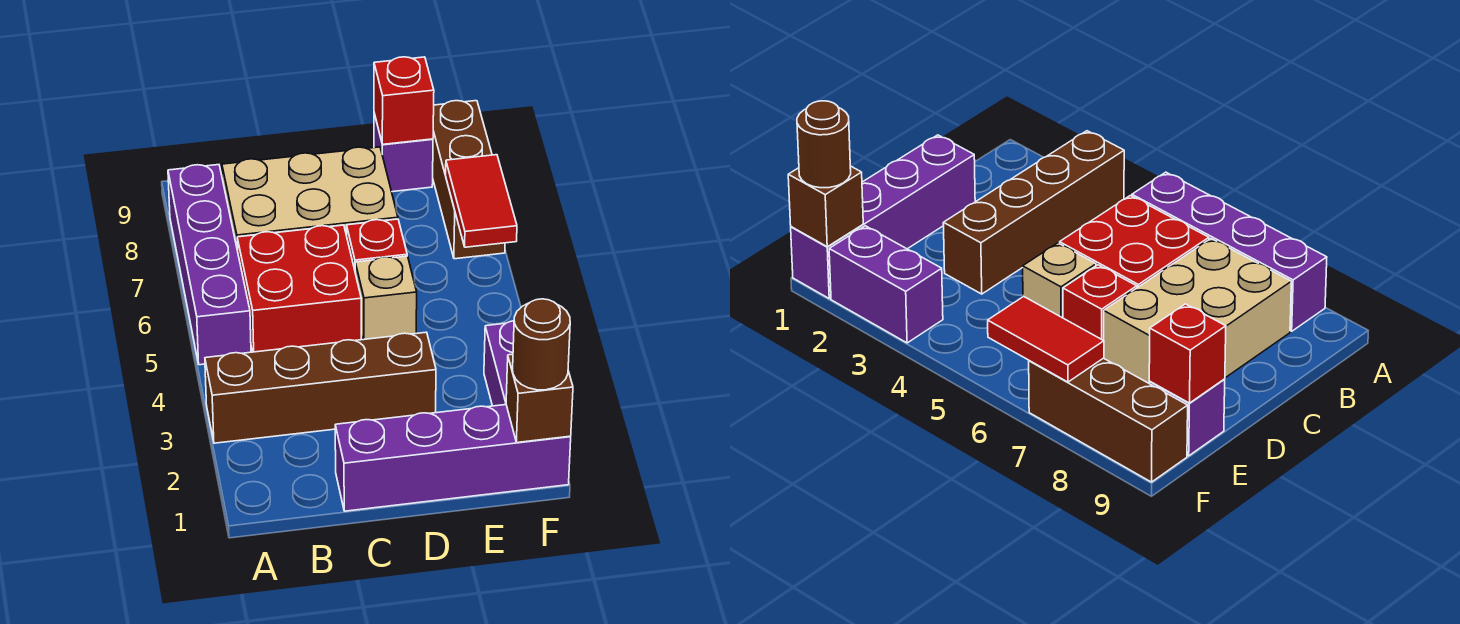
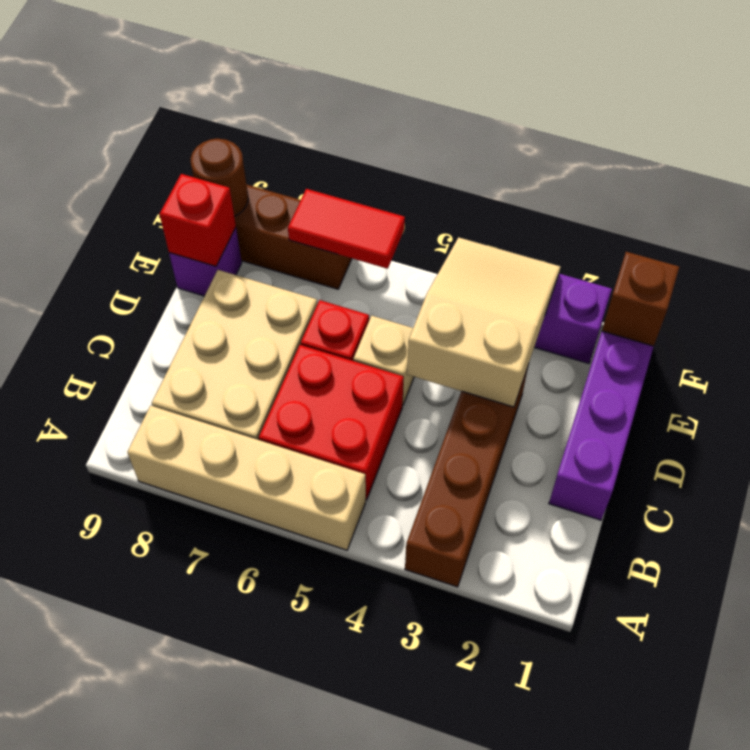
purple 1x4 brick [168,165,251,365] -> tan 1x4 brick [128,406,366,550]
none -> tan 2x3 slope [407,237,560,407]
brown 1x1 round brick [513,299,570,390] -> brown 1x1 round brick moved to [191,139,248,216]

